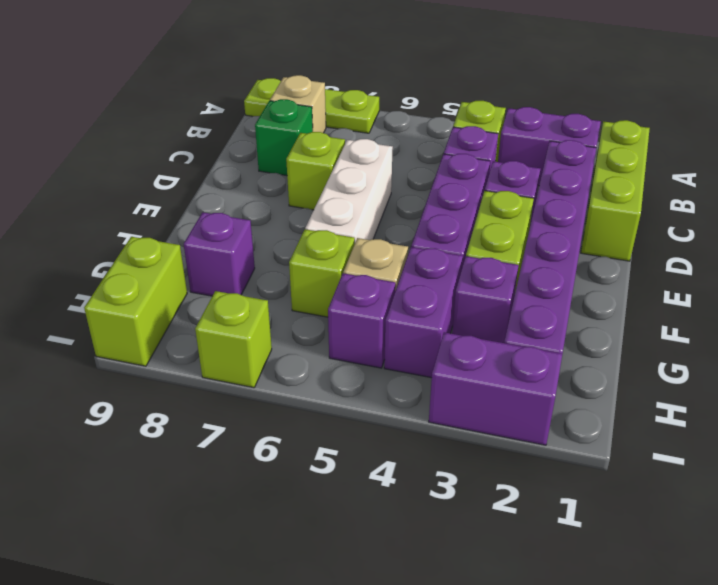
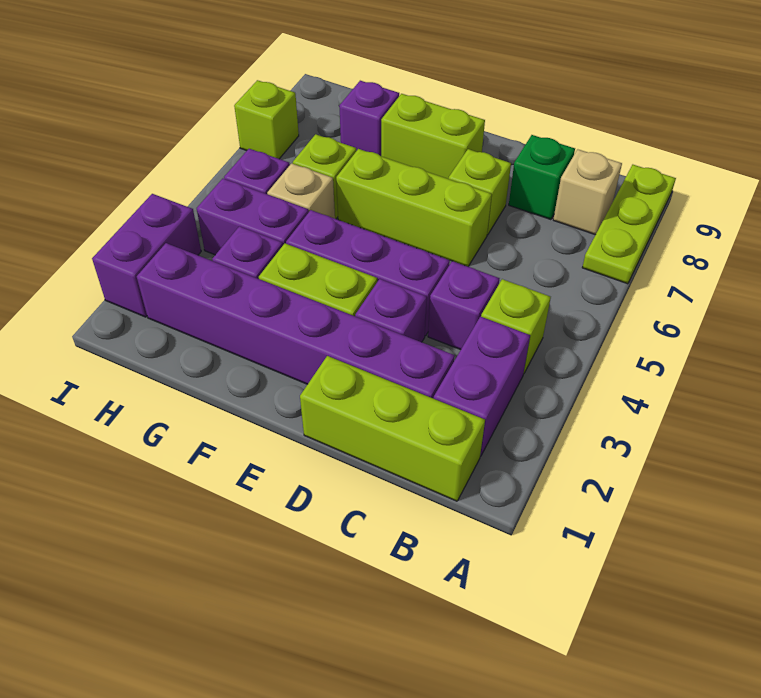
white 1x3 brick [305,139,393,242] -> lime 1x3 brick [336,149,492,267]
lime 1x2 brick [84,237,187,366] -> lime 1x2 brick moved to [381,94,485,179]

